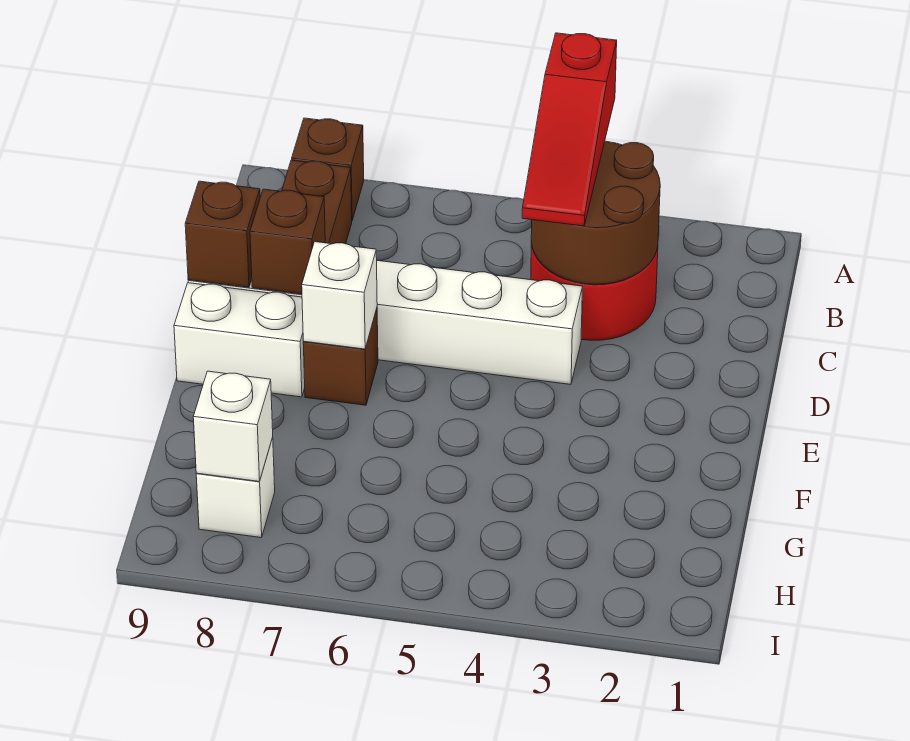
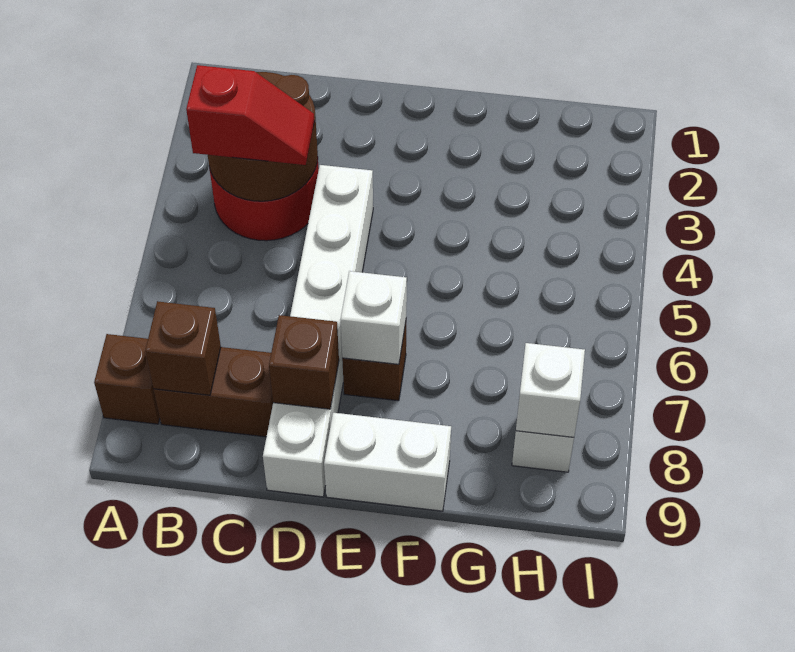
red 1x3 slope [522,33,617,226] -> red 1x2 slope [186,65,314,165]
brown 1x1 brick [185,181,260,288] -> brown 1x1 brick moved to [145,301,221,395]
white 1x2 brick [174,283,305,397] -> white 1x2 brick turned to [324,413,451,511]

